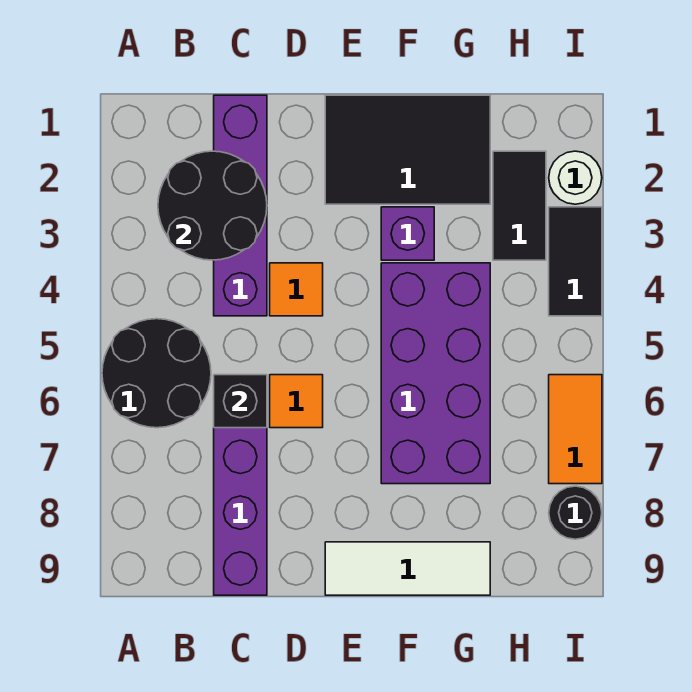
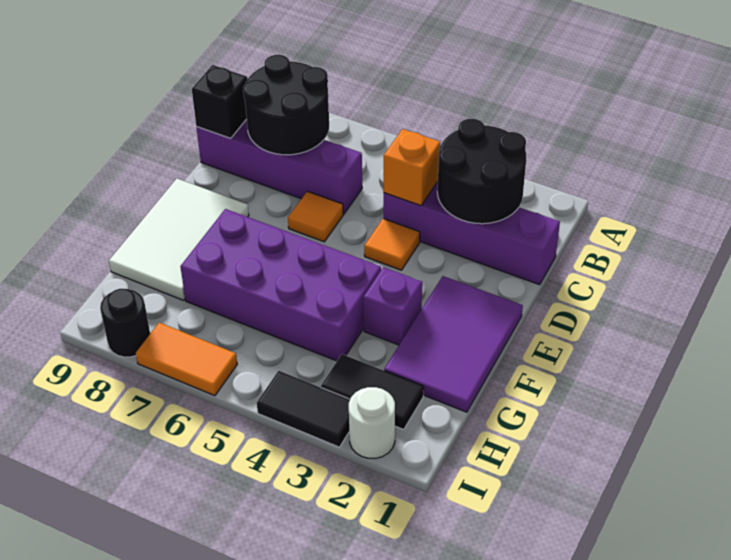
black 2x2 round brick [102,319,211,428] -> black 2x2 round brick moved to [243,55,329,155]
none -> orange 1x1 brick [384,129,440,206]
black 1x1 brick [214,375,267,428] -> black 1x1 brick moved to [192,65,248,138]
black 2x3 tile [325,95,490,204] -> purple 2x3 tile [384,276,523,412]
white 1x3 tile [325,542,490,595] -> white 2x3 tile [109,179,249,300]

